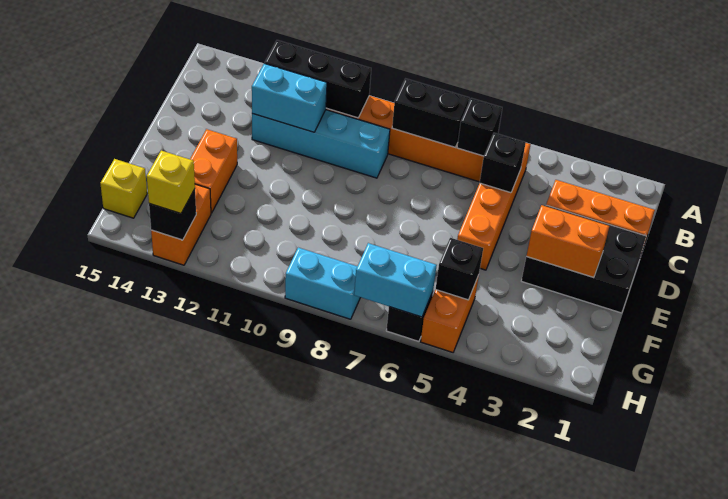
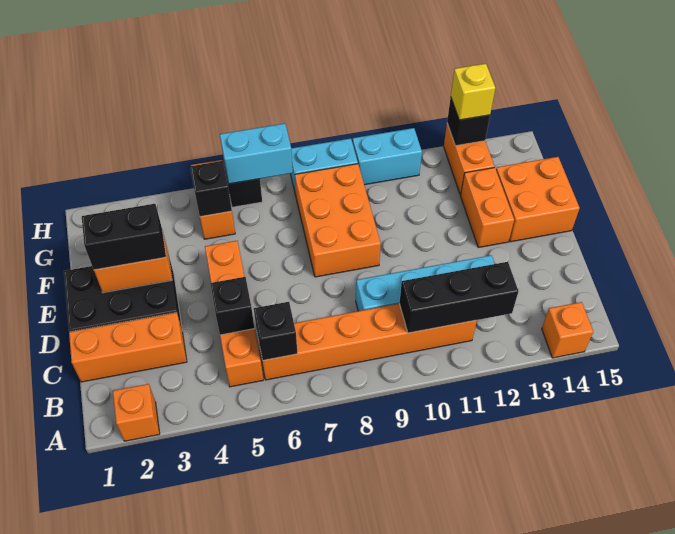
none -> orange 1x1 brick [113,384,160,441]
none -> orange 1x1 brick [542,302,593,358]
black 1x2 brick [392,79,469,147] -> black 1x2 brick moved to [82,204,166,270]
cyan 1x2 brick [252,63,327,132] -> cyan 1x2 brick moved to [353,128,422,185]
none -> orange 2x3 brick [295,164,381,277]
none -> orange 2x2 brick [496,157,580,242]
yellow 1x1 brick [100,159,147,218] -> none

